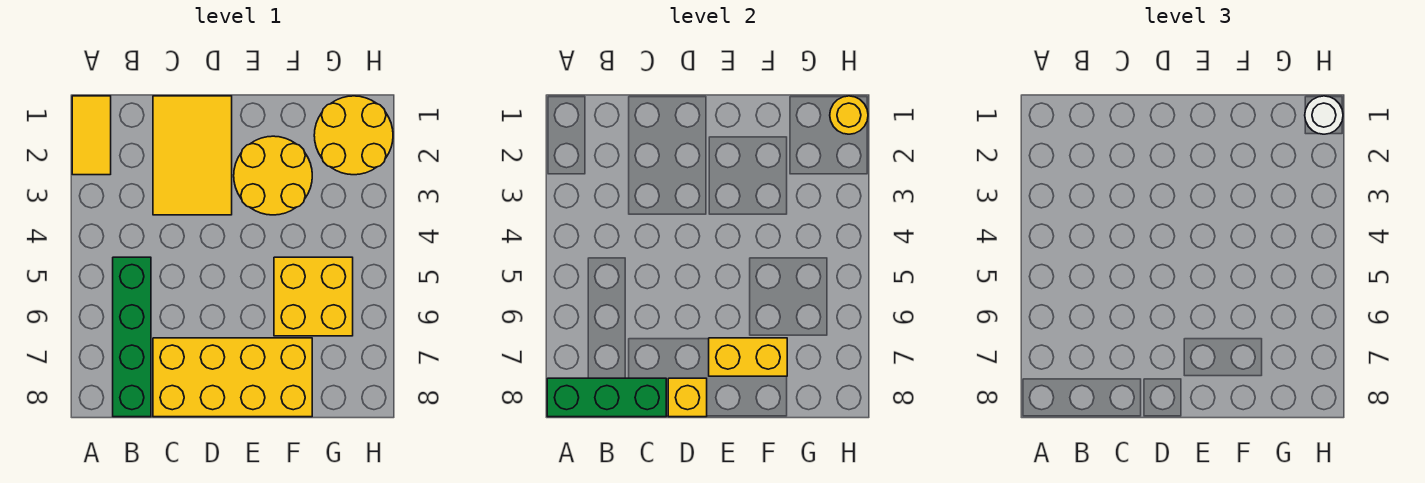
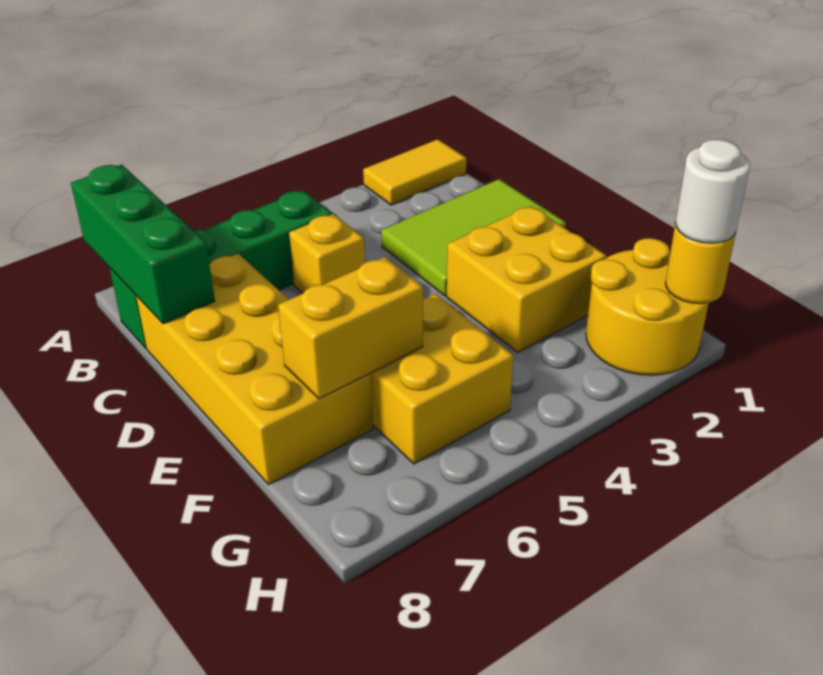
yellow 2x3 tile [153,96,232,215] -> lime 2x3 tile [381,179,566,296]
yellow 1x1 brick [668,378,707,417] -> yellow 1x1 brick moved to [289,214,365,293]
yellow 2x2 round brick [234,136,312,215] -> yellow 2x2 brick [447,206,607,352]
yellow 1x2 brick [709,338,787,376] -> yellow 1x2 brick turned to [278,257,423,399]

